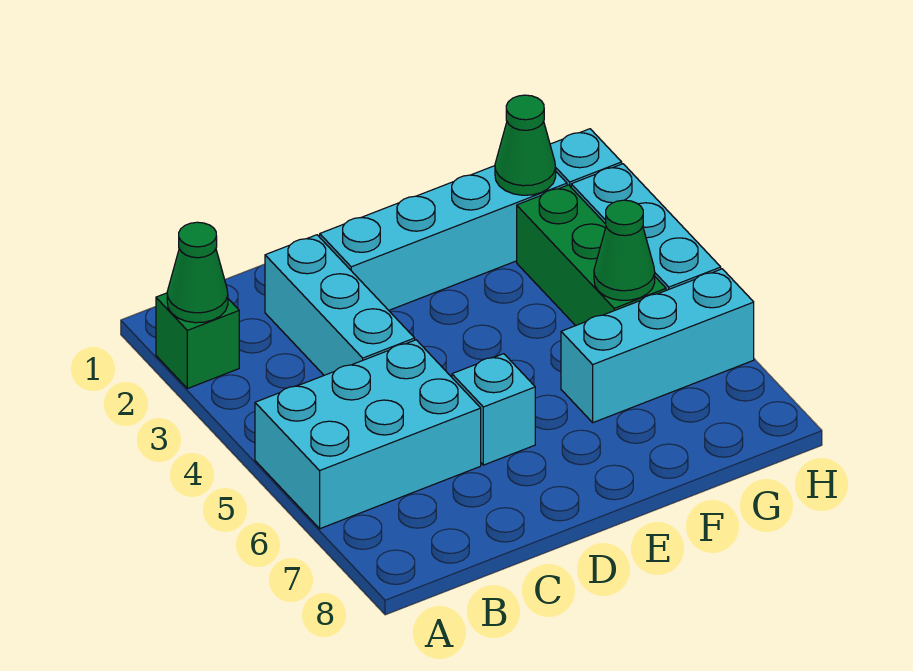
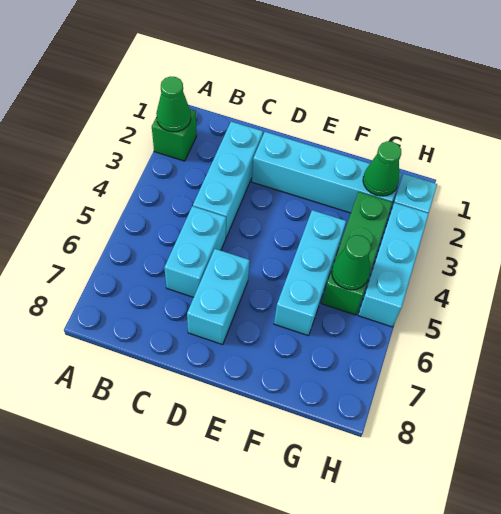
cyan 2x3 brick [255,340,481,529] -> cyan 1x2 brick [164,206,226,297]
cyan 1x1 brick [452,354,535,465] -> cyan 1x2 brick [187,249,250,345]
cyan 1x3 brick [561,269,754,423] -> cyan 1x3 brick turned to [274,210,346,336]

